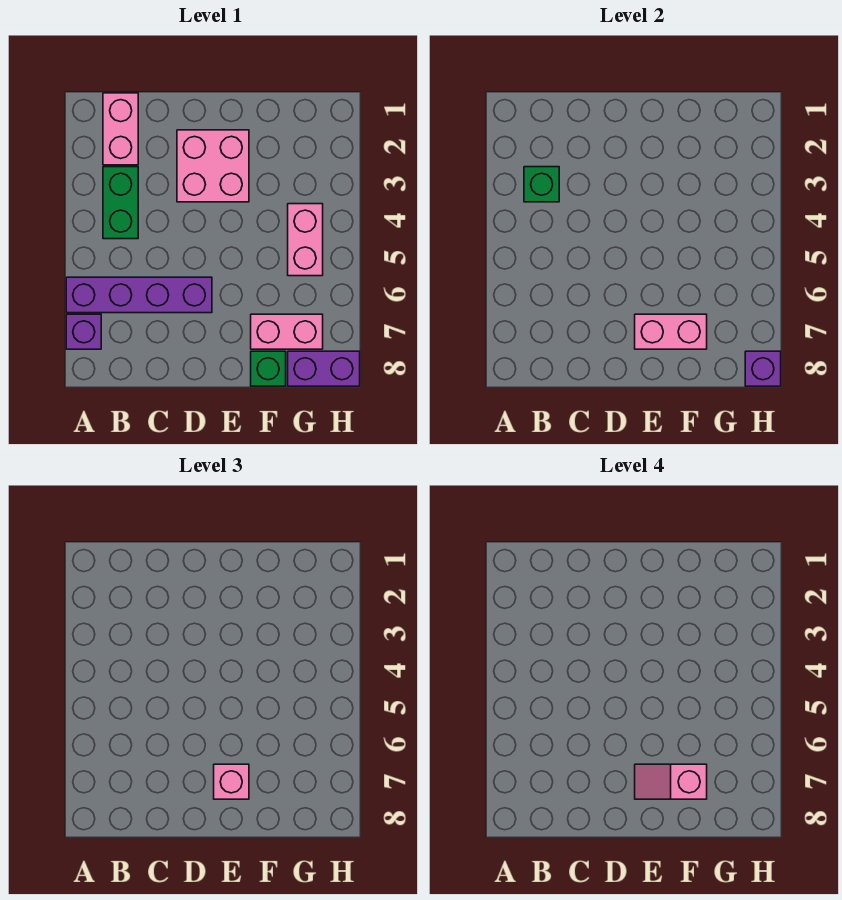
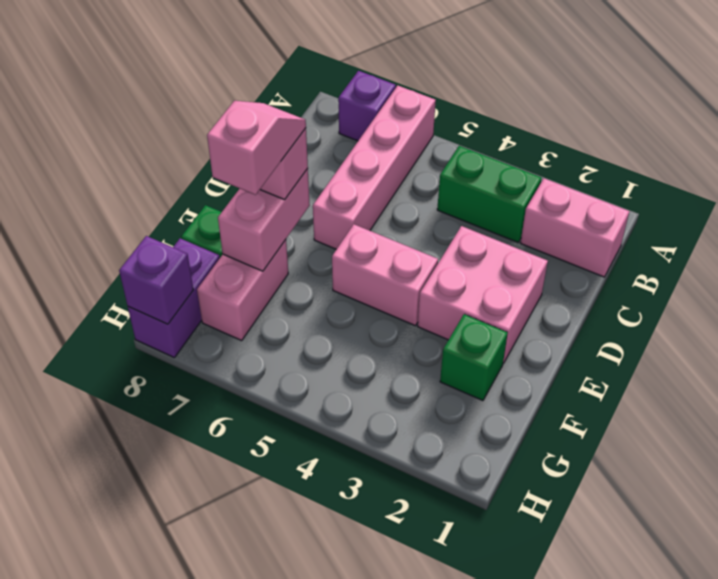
purple 1x4 brick [66,277,212,313] -> pink 1x4 brick [313,86,436,249]
green 1x1 brick [524,167,559,202] -> green 1x1 brick moved to [440,314,508,401]
pink 1x2 brick [288,204,323,276] -> pink 1x2 brick moved to [332,224,438,326]

